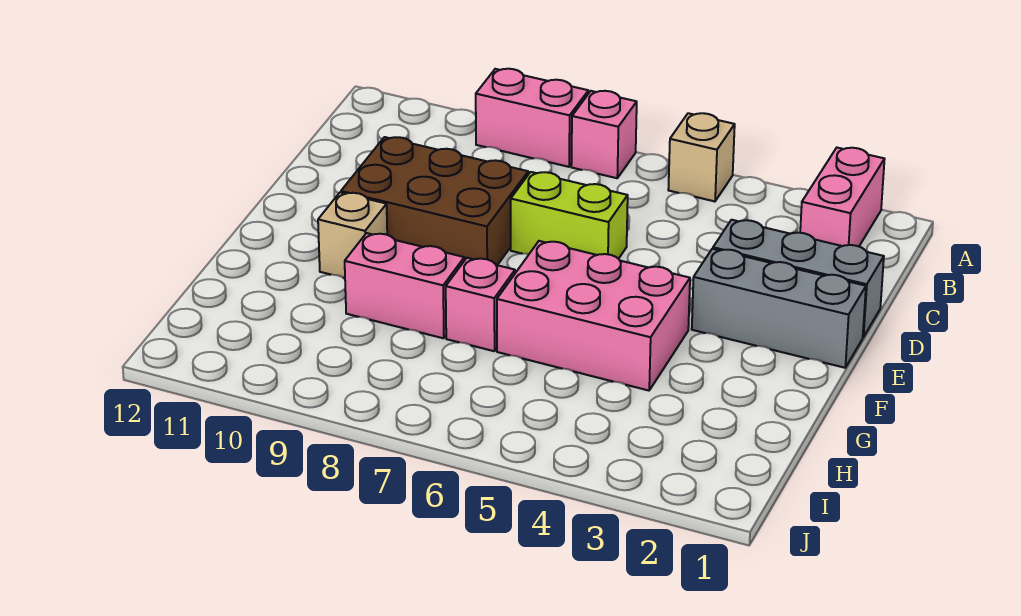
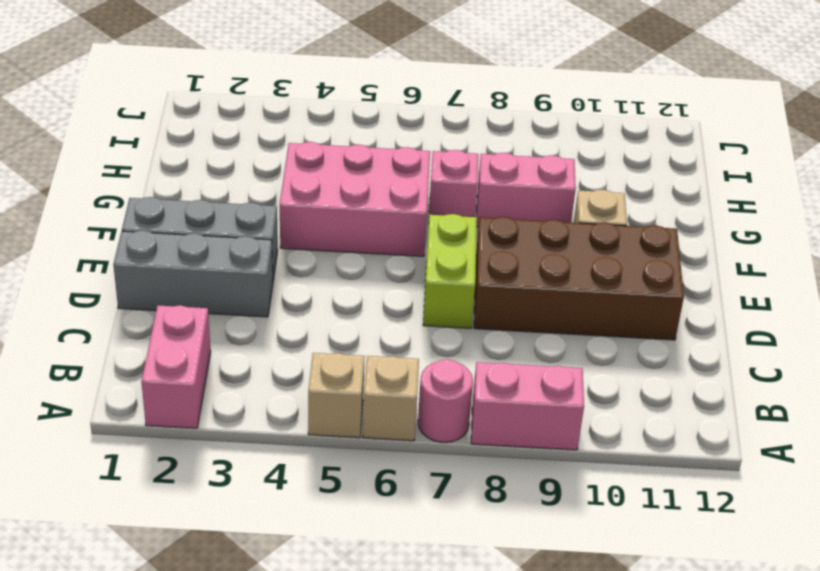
none -> tan 1x1 brick [363,356,419,441]
pink 1x1 brick [571,91,637,178] -> pink 1x1 round brick [418,359,473,442]
lime 1x2 brick [511,172,628,259] -> lime 1x2 brick turned to [423,214,477,328]
brown 2x3 brick [341,137,528,265] -> brown 2x4 brick [474,217,684,340]

